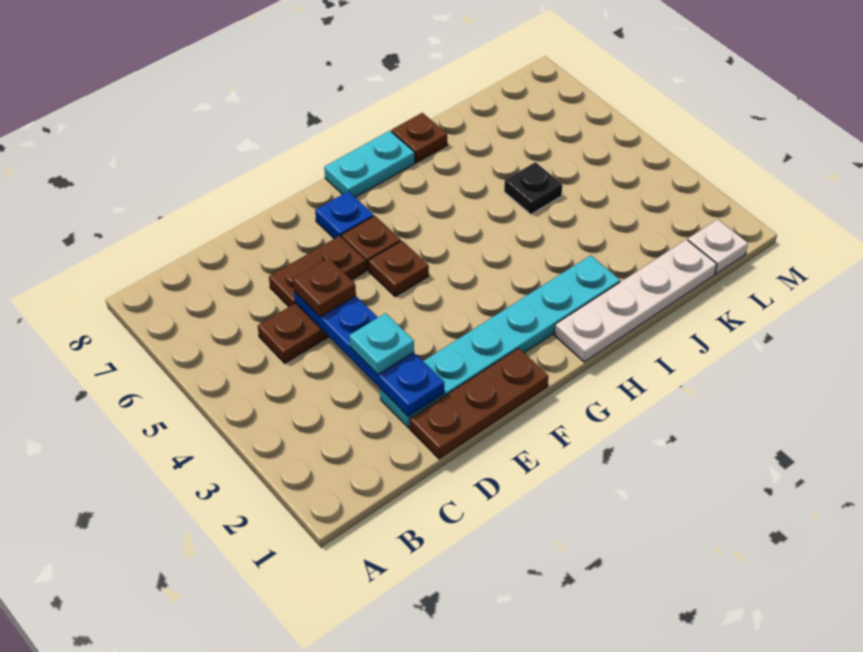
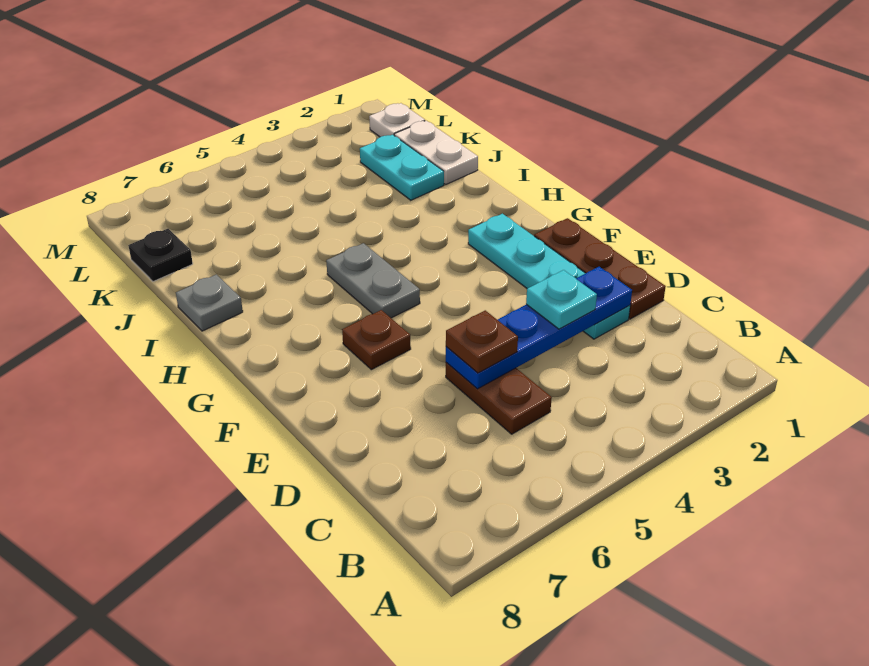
cyan 1x6 plate [380,255,620,428] -> cyan 1x4 plate [468,214,630,339]
brown 1x2 plate [269,236,366,307] -> none
brown 1x1 plate [368,241,429,297] -> none
blue 1x1 plate [315,191,374,239] -> none
none -> grey 1x2 plate [326,243,420,318]
cyan 1x2 plate [324,131,415,197] -> cyan 1x2 plate moved to [360,135,444,200]
white 1x4 plate [554,239,717,362] -> white 1x2 plate [394,121,478,184]
brown 1x1 plate [391,113,447,163] -> grey 1x1 plate [176,274,243,331]
black 1x1 plate [504,162,562,214] -> black 1x1 plate moved to [128,229,193,281]

